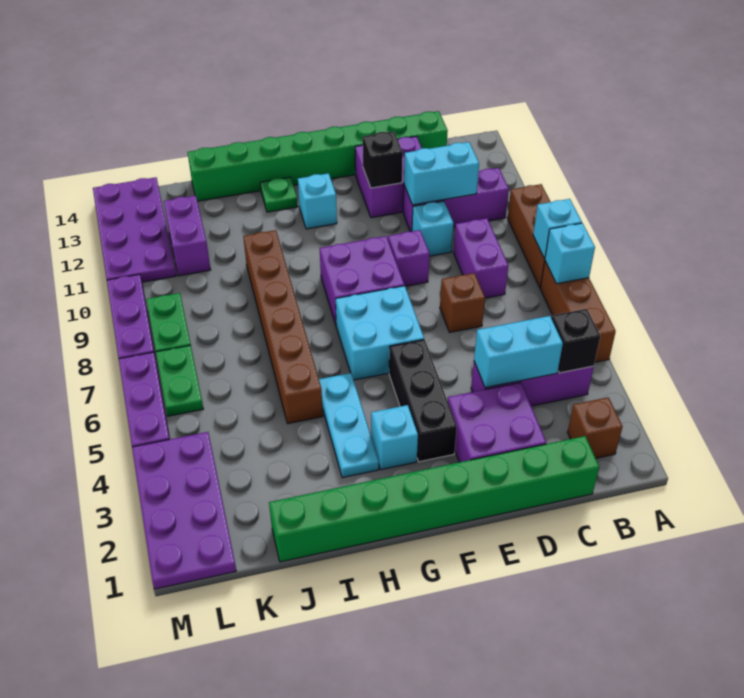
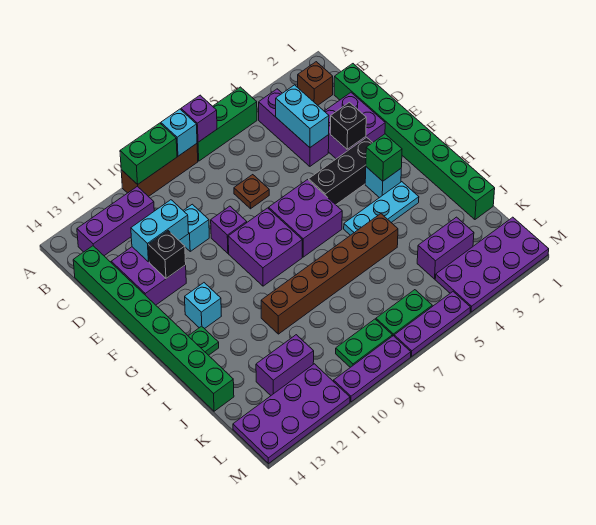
brown 1x3 brick [540,261,616,362] -> green 1x3 brick [197,87,257,161]
cyan 1x1 brick [545,223,595,284] -> purple 1x1 brick [181,95,217,142]
none -> green 1x2 brick [120,123,177,185]
black 1x1 brick [551,309,600,373] -> black 1x1 brick moved to [330,102,366,149]
purple 1x3 brick [403,168,509,232] -> purple 1x3 brick turned to [77,186,154,256]
purple 1x2 brick [454,218,509,298] -> purple 1x2 brick moved to [417,217,474,279]
cyan 1x2 brick [404,142,479,205] -> cyan 1x2 brick turned to [131,200,189,262]
brown 1x1 brick [440,273,485,332] -> brown 1x1 plate [234,175,269,209]
cyan 2x2 brick [336,286,424,380] -> purple 2x2 brick [269,180,342,257]
none -> green 1x1 brick [366,134,402,181]

